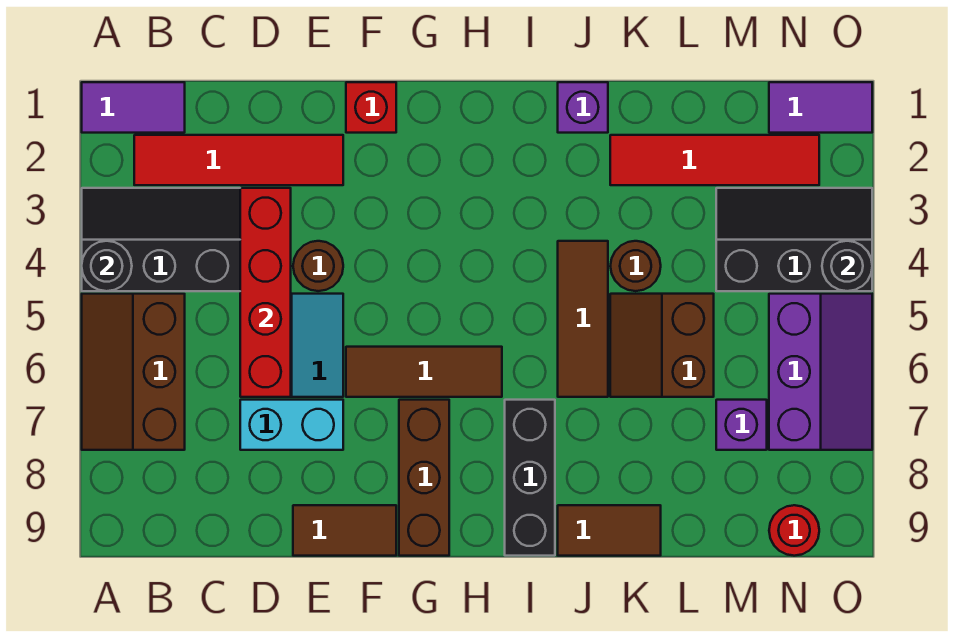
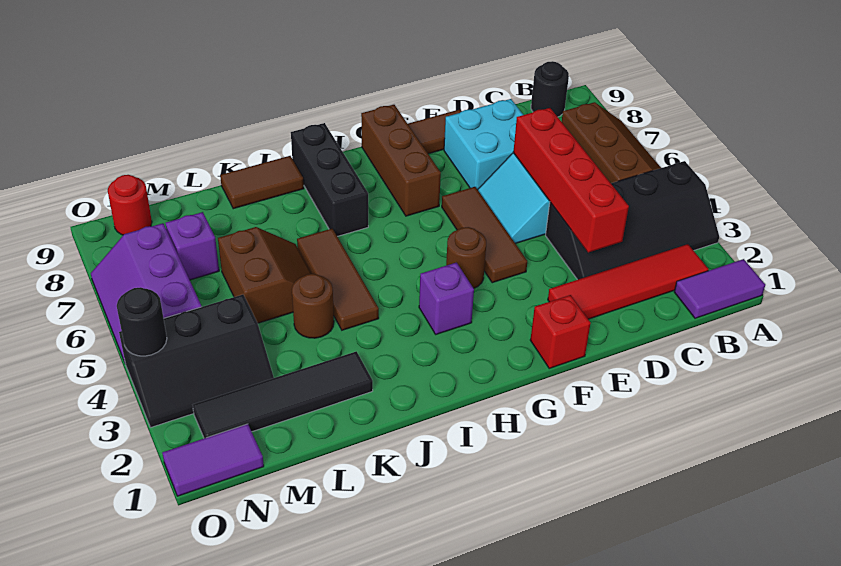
black 1x1 round brick [82,241,132,291] -> black 1x1 round brick moved to [531,61,569,117]
cyan 1x2 brick [240,400,343,450] -> cyan 2x2 brick [444,99,523,190]
brown 1x1 round brick [293,241,343,291] -> brown 1x1 round brick moved to [446,227,486,288]
brown 1x3 tile [346,347,502,397] -> brown 1x3 tile turned to [442,187,527,283]
purple 1x1 brick [558,82,608,133] -> purple 1x1 brick moved to [419,263,474,334]
red 1x4 tile [610,135,819,185] -> black 1x4 tile [193,351,373,438]

